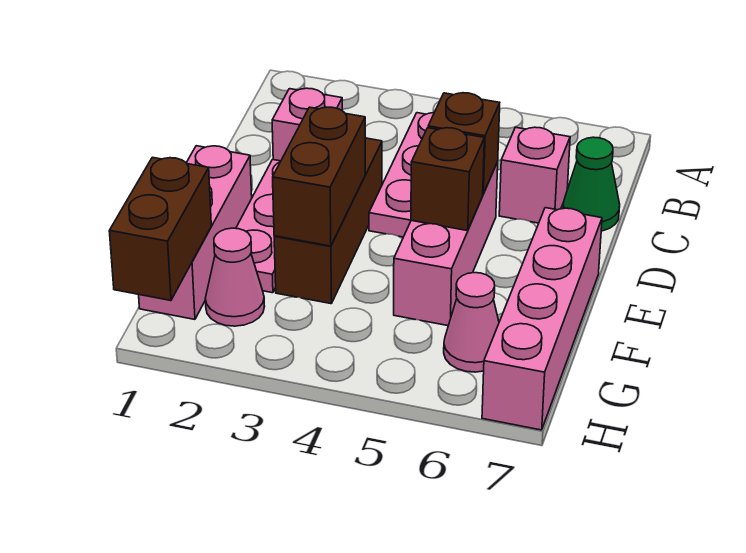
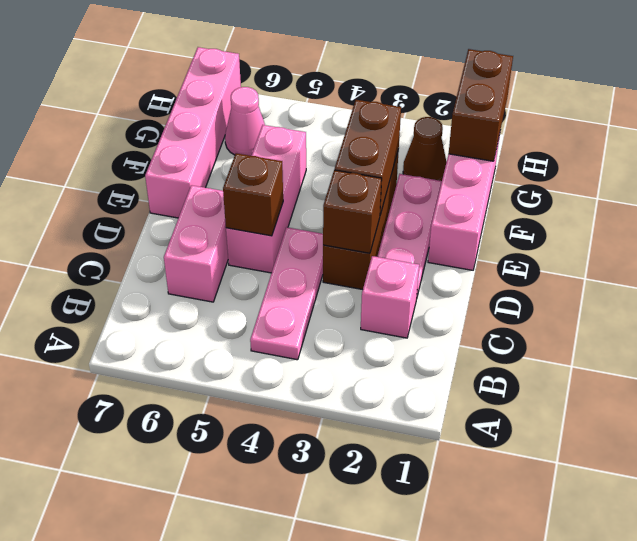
pink 1x1 brick [499,127,570,223] -> pink 1x2 brick [164,185,228,302]
green 1x1 cone [563,137,620,231] -> none
brown 1x1 brick [411,128,484,231] -> brown 1x1 brick moved to [323,170,382,253]
pink 1x1 cone [205,228,265,326] -> brown 1x1 cone [403,117,447,181]

